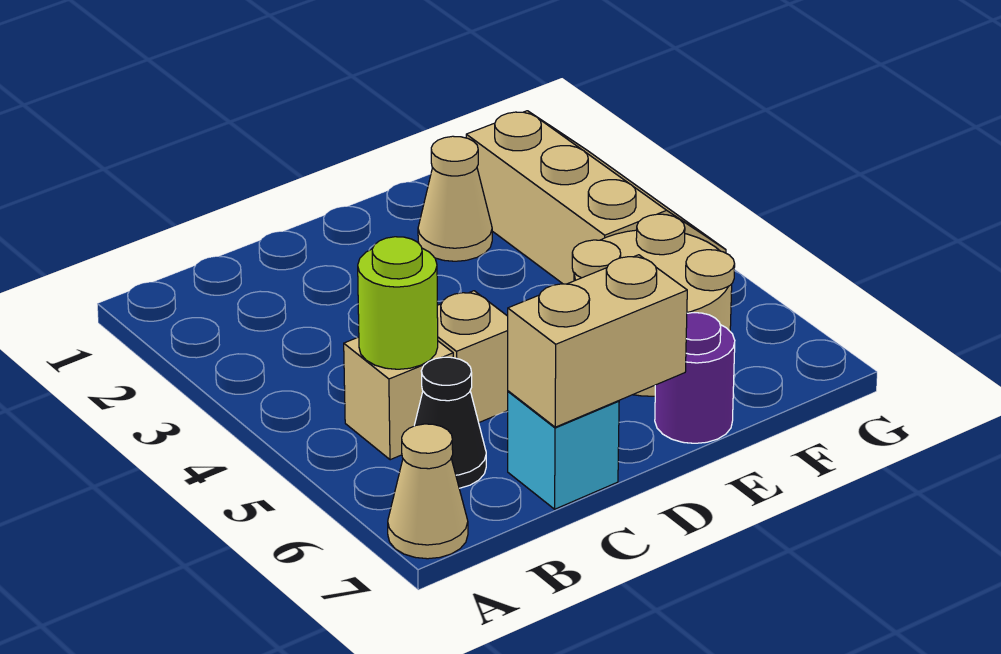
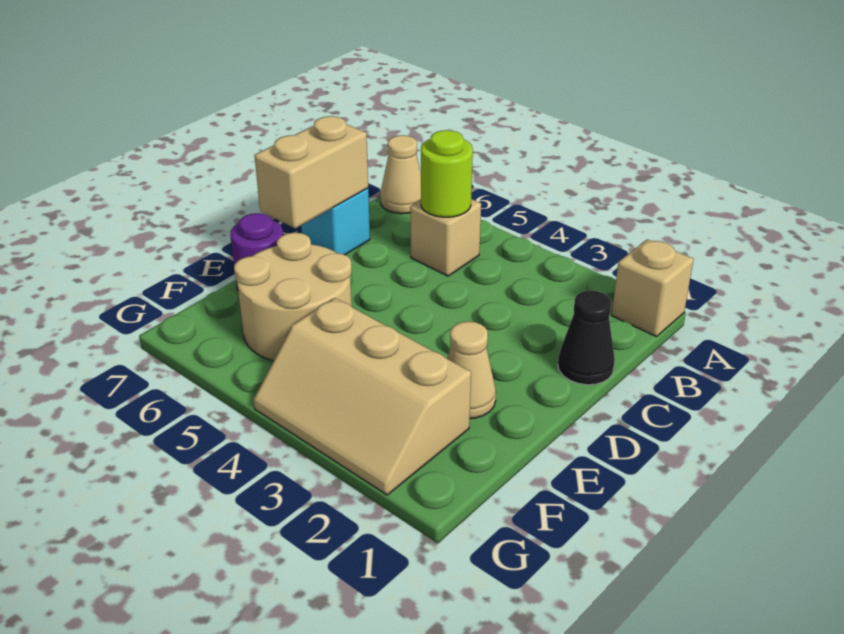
black 1x1 cone [414,357,486,488] -> black 1x1 cone moved to [558,291,615,385]
tan 1x1 brick [437,291,508,422] -> tan 1x1 brick moved to [612,240,694,337]

